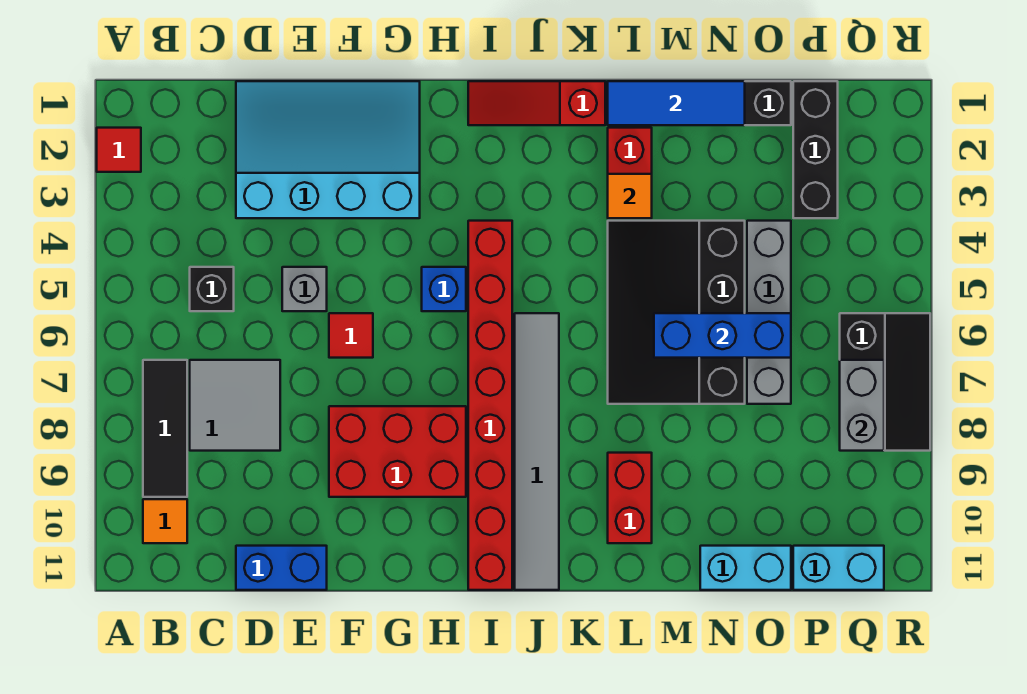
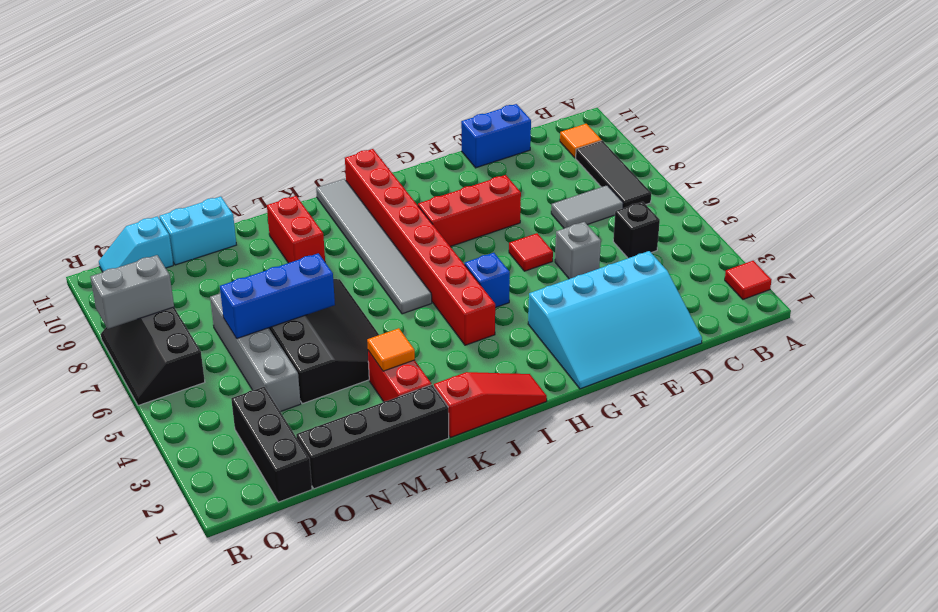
grey 2x2 tile [190,360,280,451] -> grey 1x2 tile [551,185,623,228]
red 2x3 brick [329,406,466,497] -> red 1x3 brick [418,175,521,247]
blue 1x3 tile [608,81,745,125] -> none
cyan 1x2 brick [793,546,884,590] -> cyan 1x2 slope [99,216,173,272]
grey 1x2 brick [840,360,884,451] -> grey 1x2 brick turned to [91,255,174,329]

